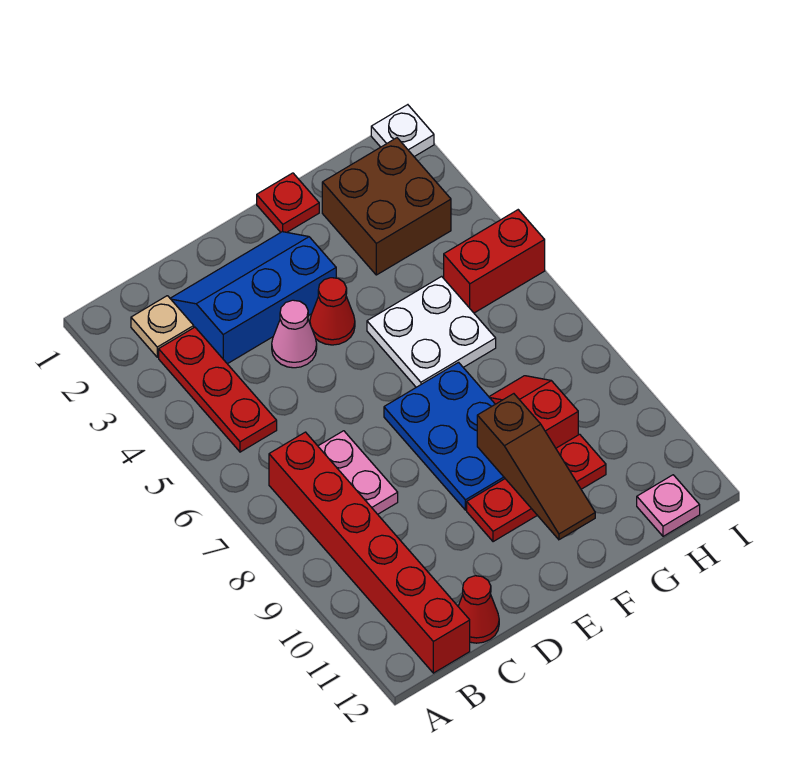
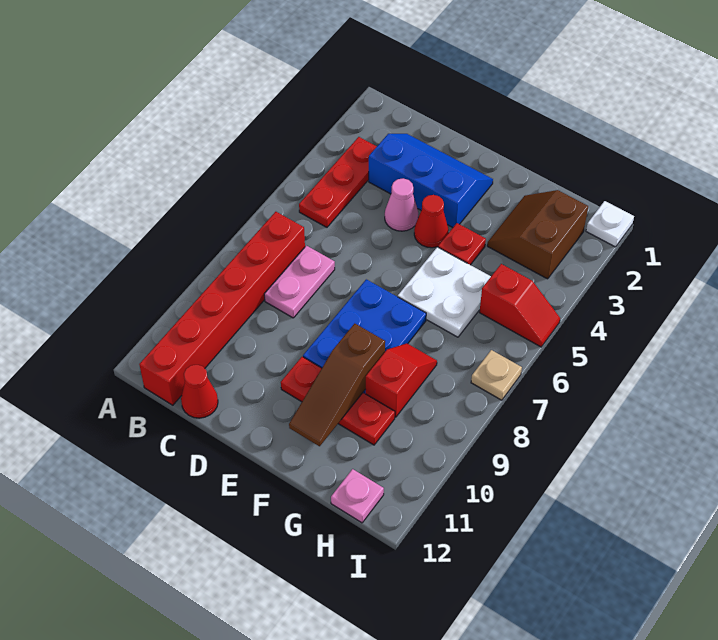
tan 1x1 plate [131,296,194,357] -> tan 1x1 plate moved to [471,350,522,400]
red 1x1 plate [257,173,319,232] -> red 1x1 plate moved to [438,223,486,265]
brown 2x2 brick [322,138,451,275] -> brown 2x2 slope [487,190,588,279]
red 1x2 brick [444,210,545,313] -> red 1x2 slope [479,264,560,347]

